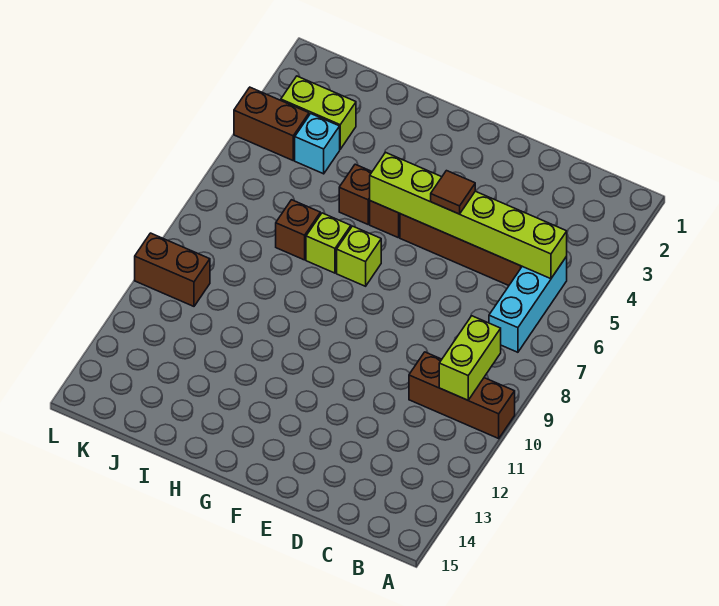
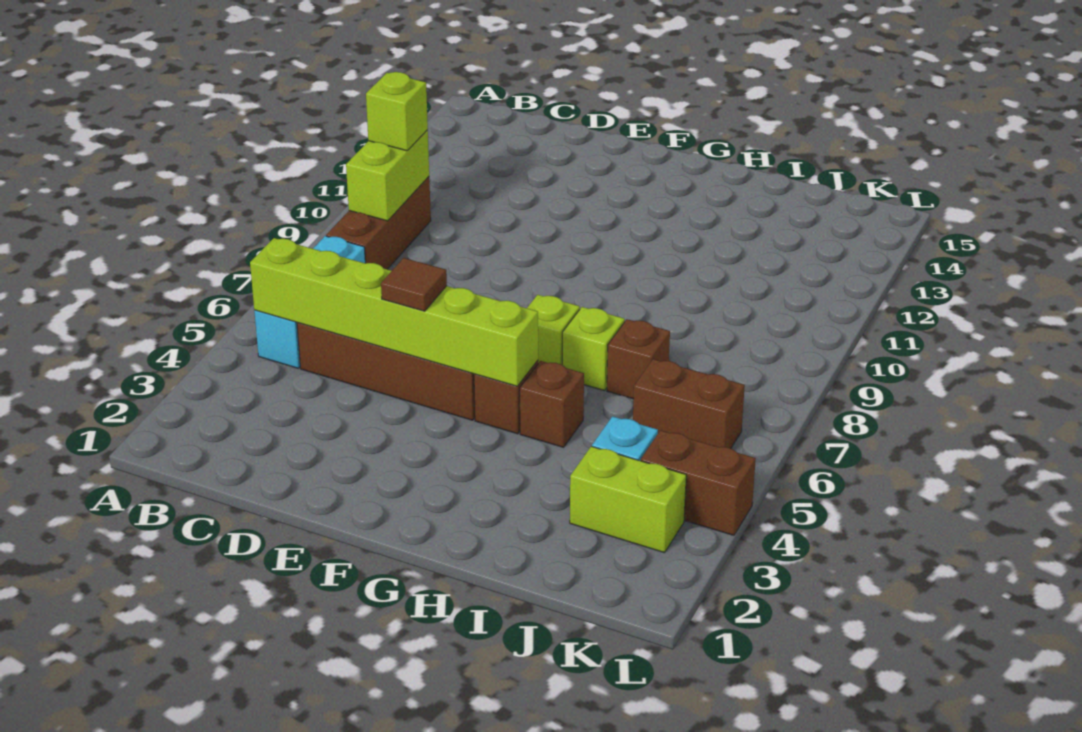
brown 1x3 brick [409,352,515,438] -> brown 1x3 brick turned to [326,177,431,269]
none -> lime 1x1 brick [366,72,428,151]
brown 1x2 brick [135,233,210,306] -> brown 1x2 brick moved to [633,359,745,448]

